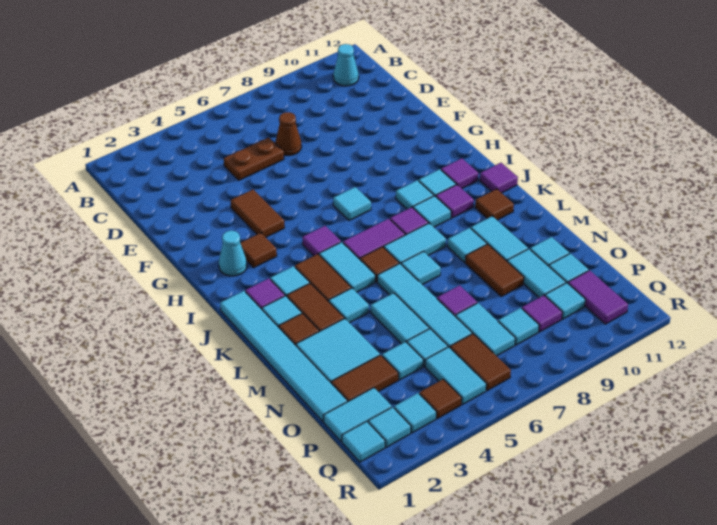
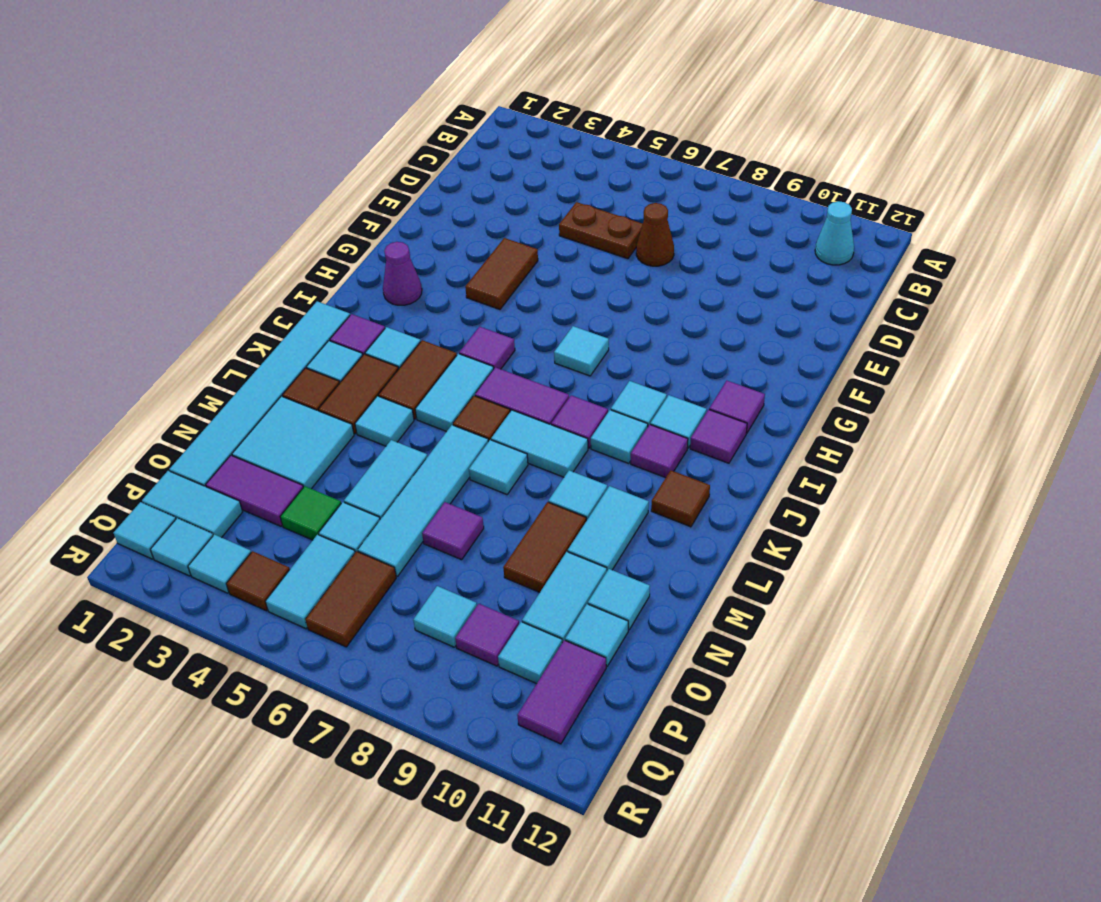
cyan 1x1 cone [219,231,247,276] -> purple 1x1 cone [383,242,422,305]
brown 1x1 tile [240,233,277,268] -> none
purple 1x1 tile [480,163,518,193] -> purple 1x1 tile moved to [709,381,765,433]
brown 1x2 tile [331,355,398,402] -> purple 1x2 tile [206,455,303,526]
cyan 1x1 tile [382,342,423,380] -> green 1x1 tile [280,486,341,540]
cyan 1x2 tile [455,303,515,356] -> none

